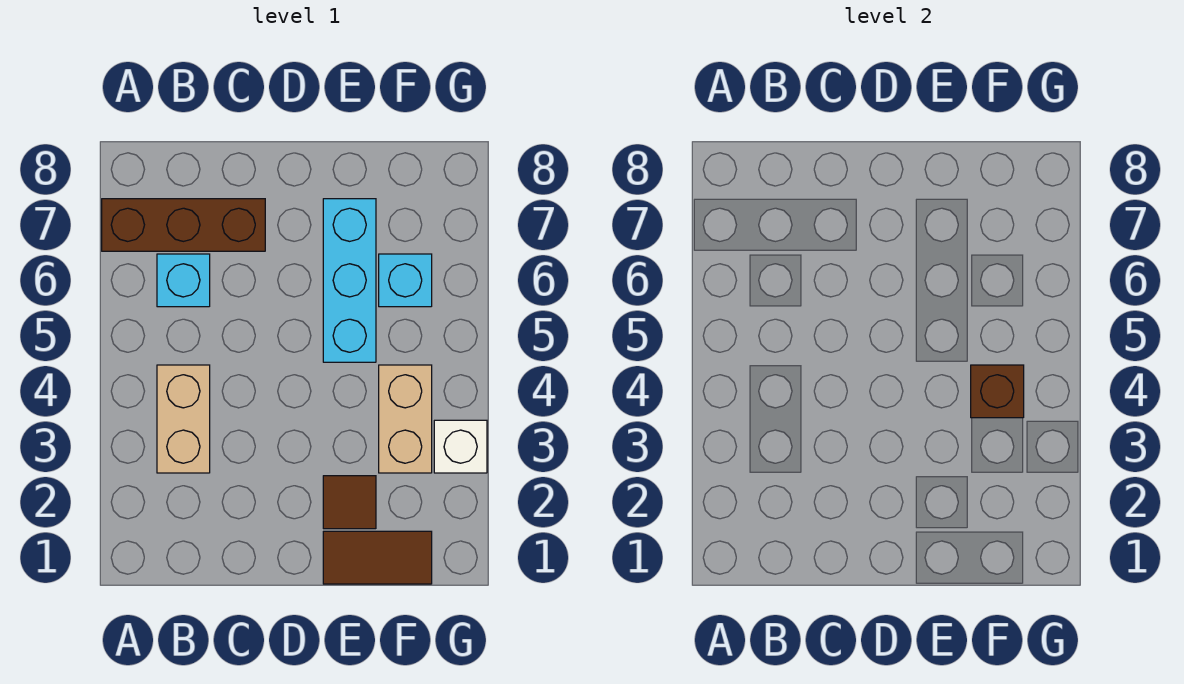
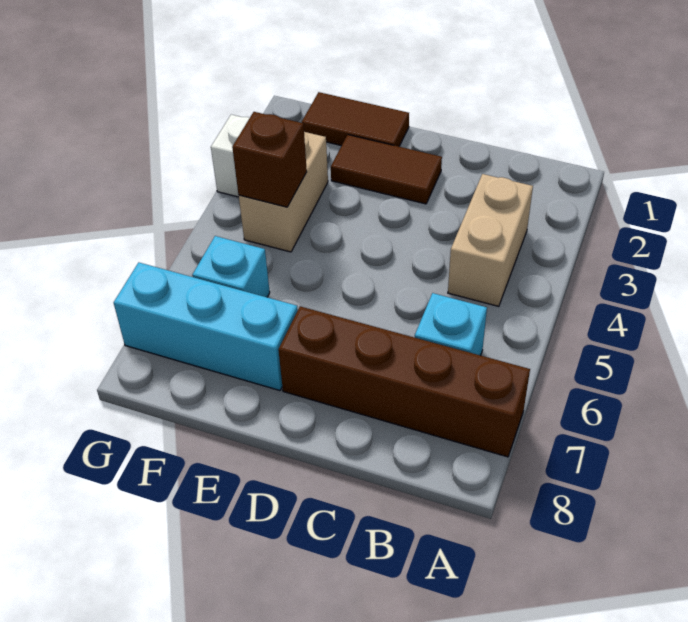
brown 1x3 brick [102,199,265,251] -> brown 1x4 brick [278,306,530,457]
brown 1x1 tile [323,476,376,529] -> brown 1x2 tile [331,135,442,204]
cyan 1x3 brick [323,199,376,362] -> cyan 1x3 brick turned to [114,263,298,390]

